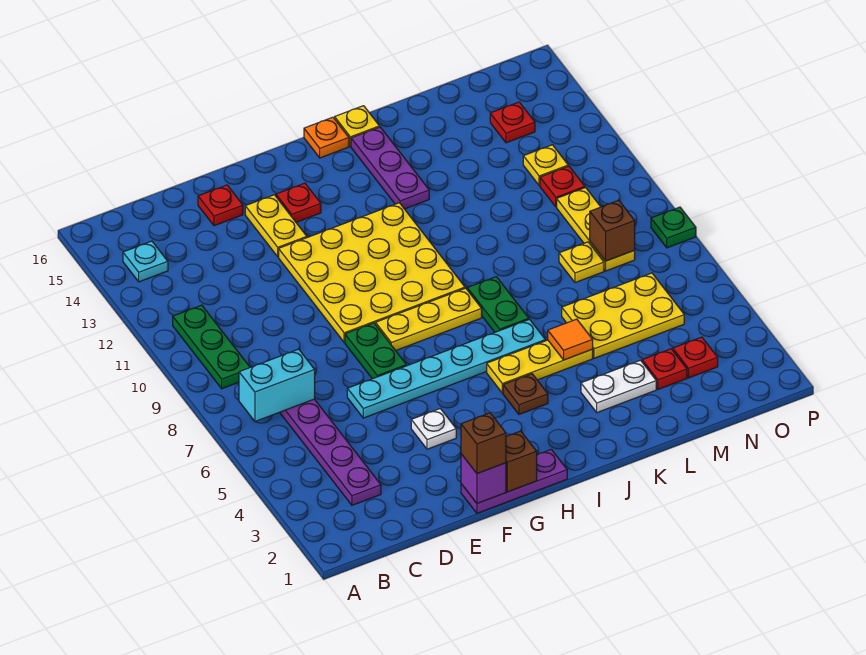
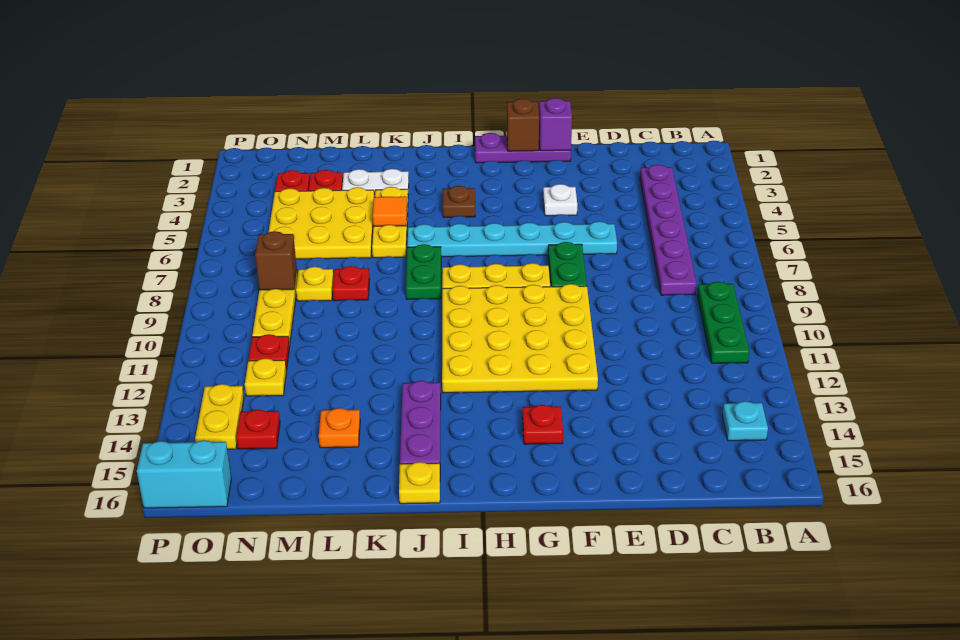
cyan 1x2 brick [239,349,315,422] -> cyan 1x2 brick moved to [137,440,231,508]
red 1x1 plate [198,185,243,226] -> red 1x1 plate moved to [333,266,370,301]
brown 1x1 brick [461,413,506,474] -> none
yellow 1x2 plate [245,195,307,257] -> yellow 1x2 plate moved to [195,384,244,449]
yellow 1x3 plate [487,340,593,393] -> yellow 1x3 plate turned to [372,187,408,258]
orange 1x1 plate [304,117,349,158] -> orange 1x1 plate moved to [319,408,360,448]
yellow 2x3 plate [562,273,684,358] -> yellow 3x3 plate [269,187,374,259]
green 1x1 plate [651,207,696,248] -> none

